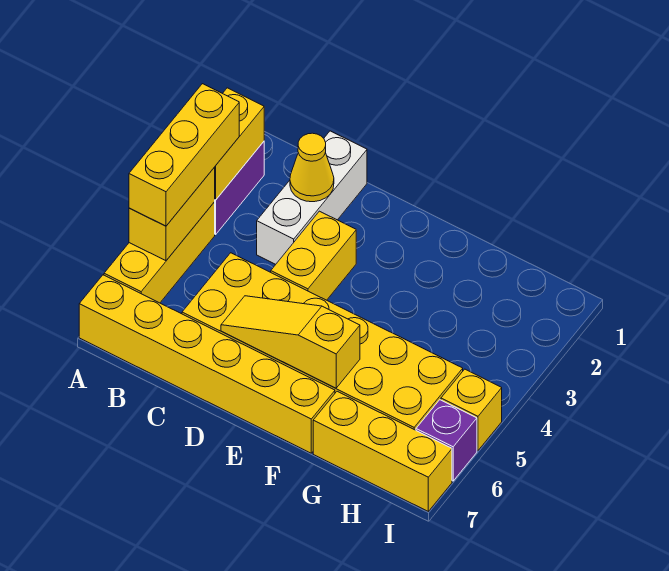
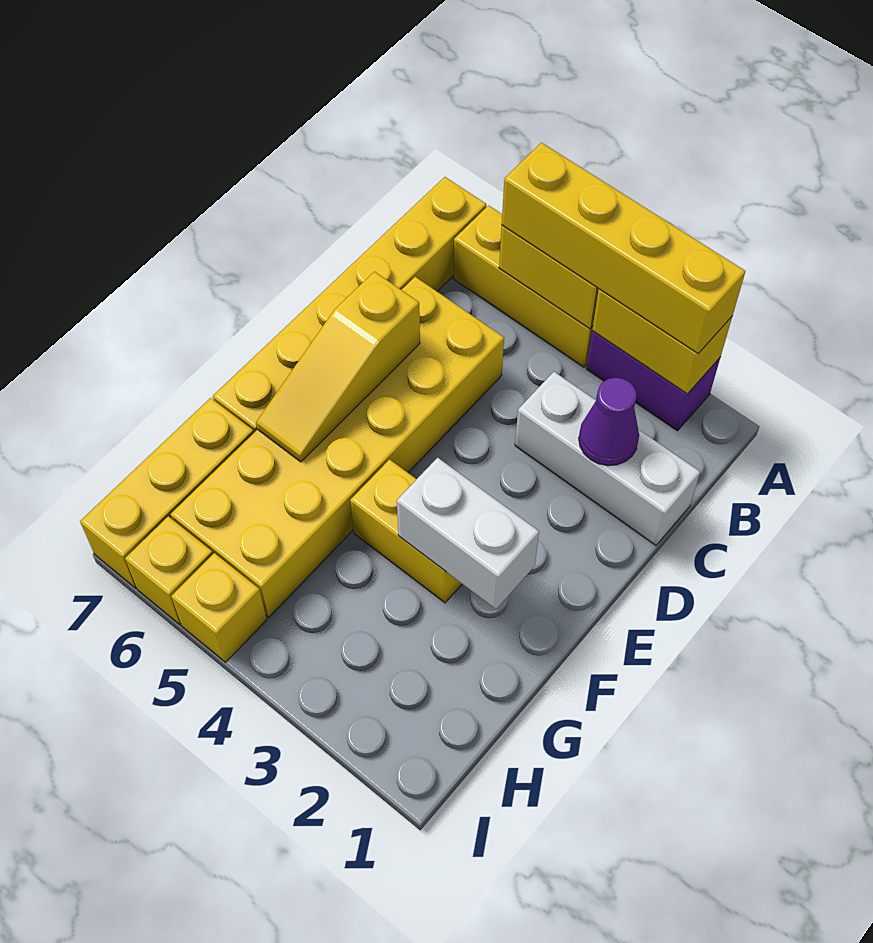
yellow 1x3 brick [129,84,239,226] -> yellow 1x4 brick [502,143,745,353]
yellow 1x1 cone [290,133,334,202] -> purple 1x1 cone [579,378,639,466]
yellow 1x2 brick [271,211,356,300] -> yellow 1x2 brick moved to [350,459,462,603]
yellow 1x3 slope [221,296,360,388] -> yellow 1x3 slope turned to [256,272,420,462]
none -> white 1x2 brick [397,458,539,609]
purple 1x1 brick [416,400,477,481] -> yellow 1x1 brick [125,516,213,625]

